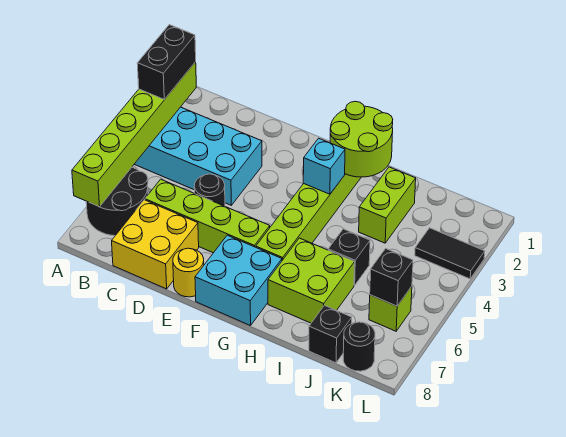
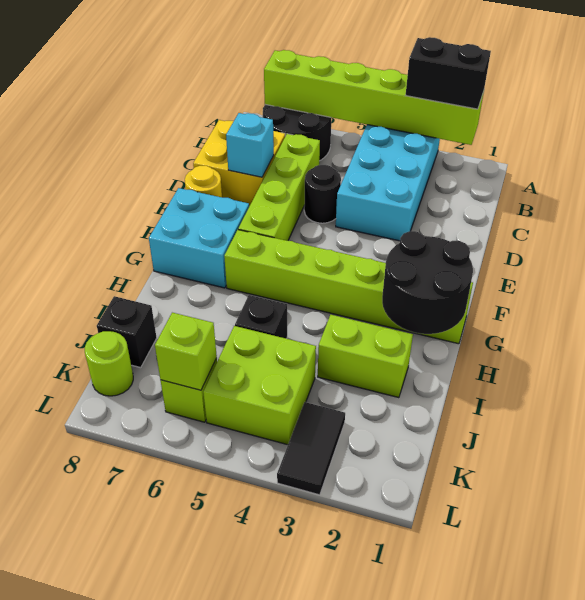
lime 2x2 round brick [330,101,393,177] -> black 2x2 round brick [382,231,473,334]
cyan 1x1 brick [303,138,345,194] -> cyan 1x1 brick moved to [226,113,274,177]
lime 2x2 brick [268,238,355,323] -> lime 2x2 brick moved to [203,326,316,445]
black 1x1 brick [370,249,413,306] -> lime 1x1 brick [155,313,217,390]
black 1x1 round brick [343,322,375,371] -> lime 1x1 round brick [85,331,133,396]

